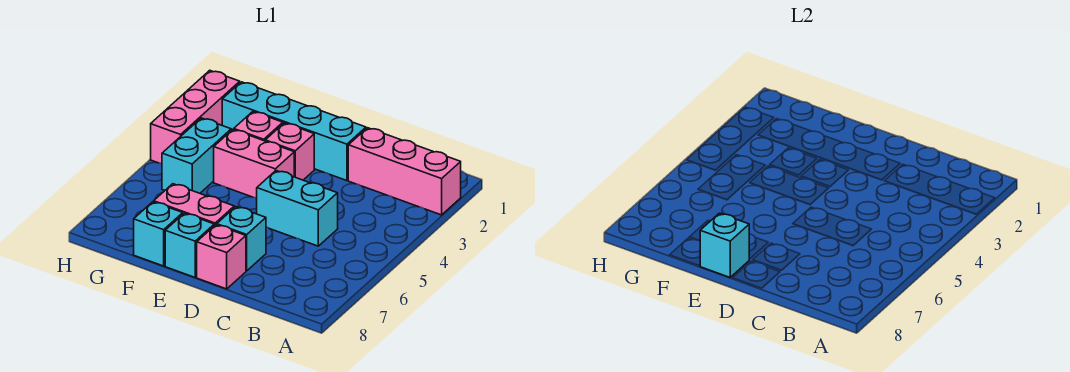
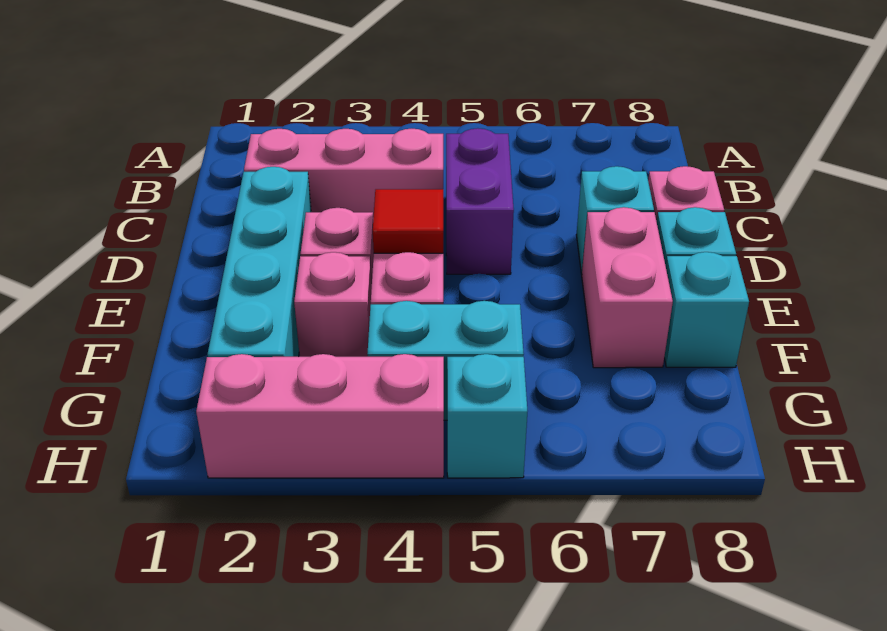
pink 1x3 brick [348,128,461,215] -> pink 1x3 brick turned to [244,129,443,217]
cyan 1x2 brick [257,171,338,246] -> purple 1x2 brick [446,128,514,274]
none -> red 1x1 tile [373,189,443,253]
cyan 1x1 brick [700,213,749,277] -> cyan 1x1 brick moved to [447,354,527,478]

